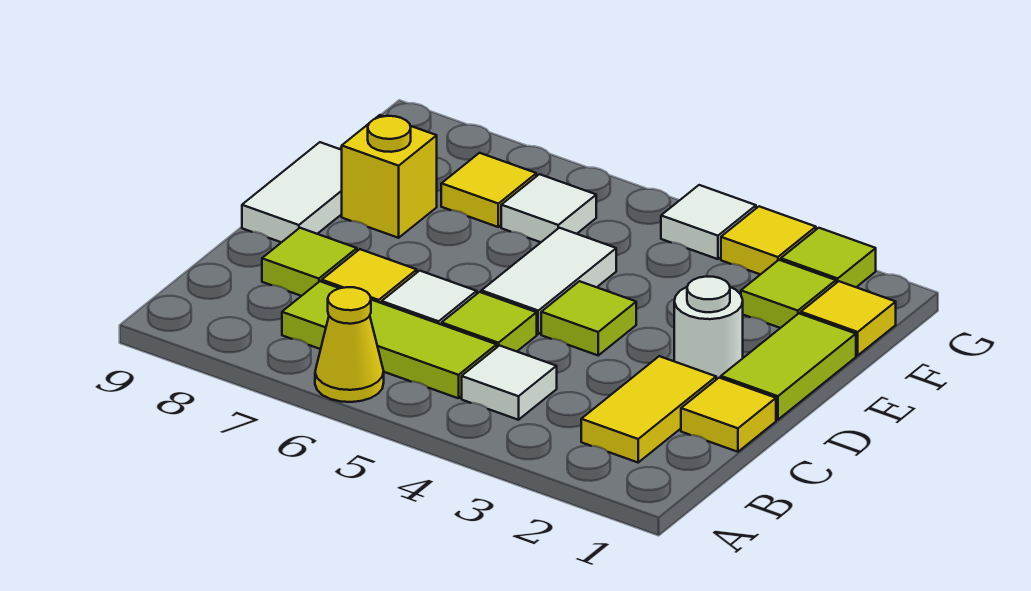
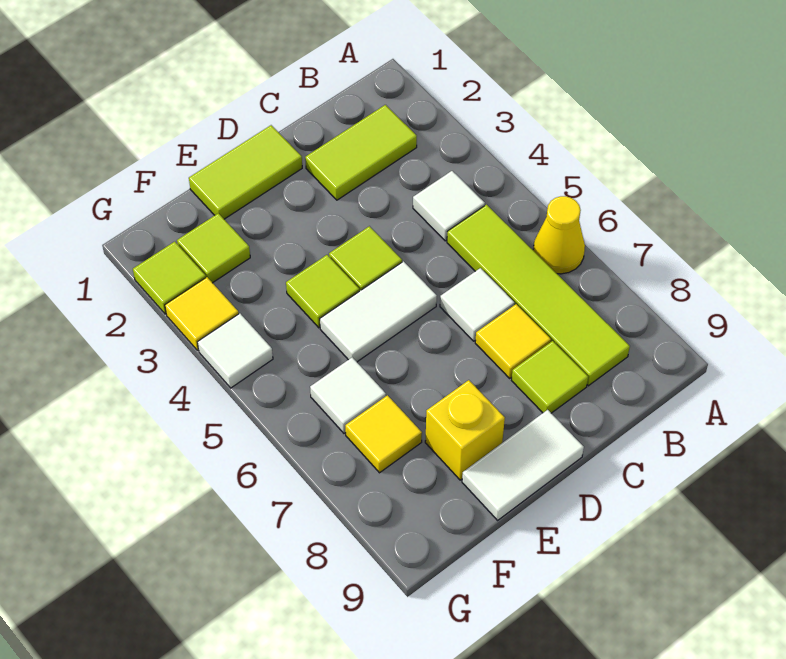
yellow 1x2 tile [581,356,716,462] -> lime 1x2 tile [305,105,417,200]
lime 1x3 tile [282,281,497,398] -> lime 1x4 tile [447,205,630,386]
yellow 1x1 tile [681,378,776,452] -> none
lime 1x1 tile [442,292,537,351] -> lime 1x1 tile moved to [286,255,359,328]
white 1x1 round brick [674,276,743,379] -> none
yellow 1x1 tile [801,281,896,355] -> none

